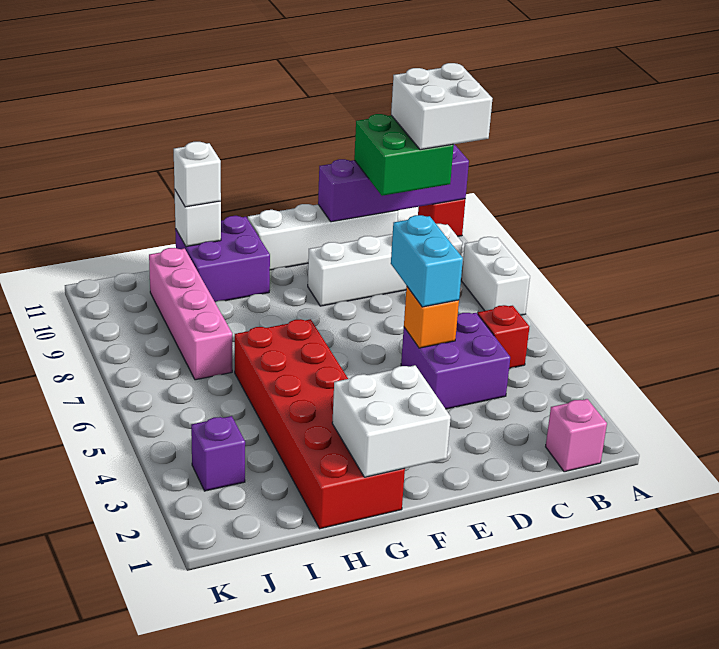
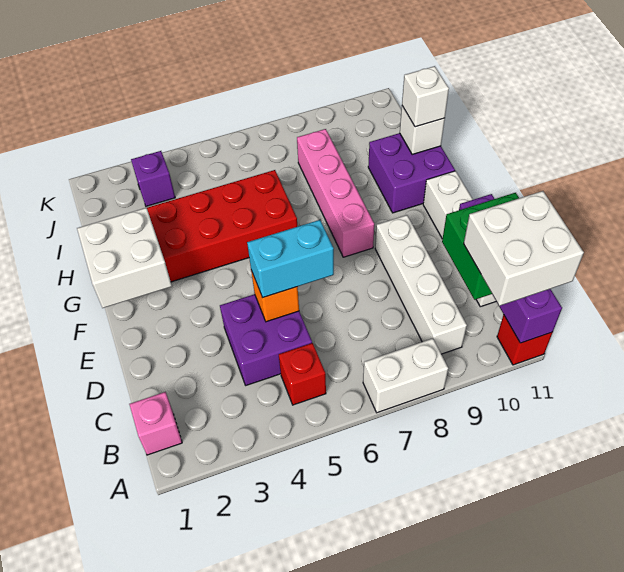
pink 1x4 brick [149,248,232,380] -> pink 1x4 brick turned to [297,129,374,257]

